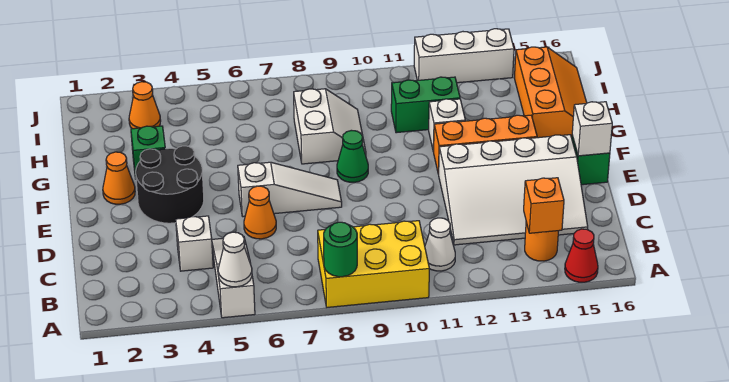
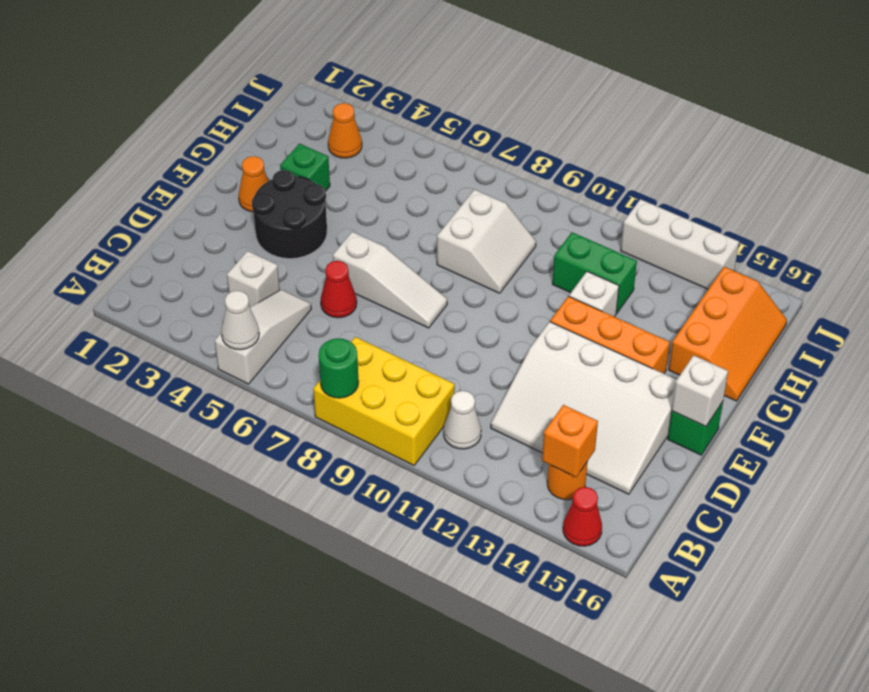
orange 1x1 cone [244,186,276,239] -> red 1x1 cone [321,261,357,318]
green 1x1 cone [337,130,368,182] -> none

